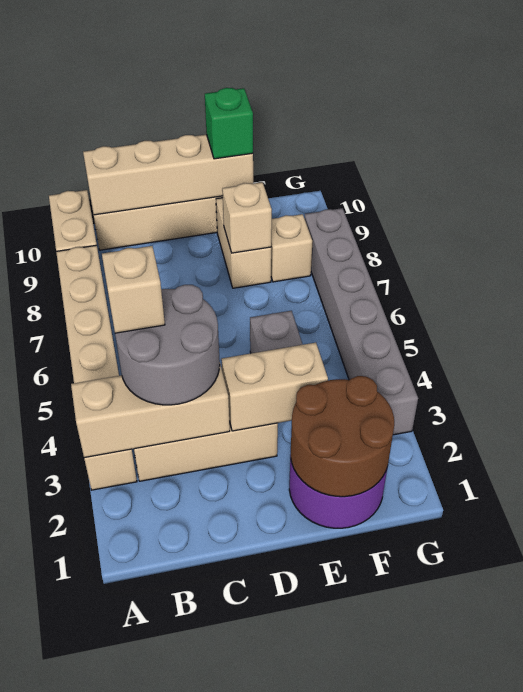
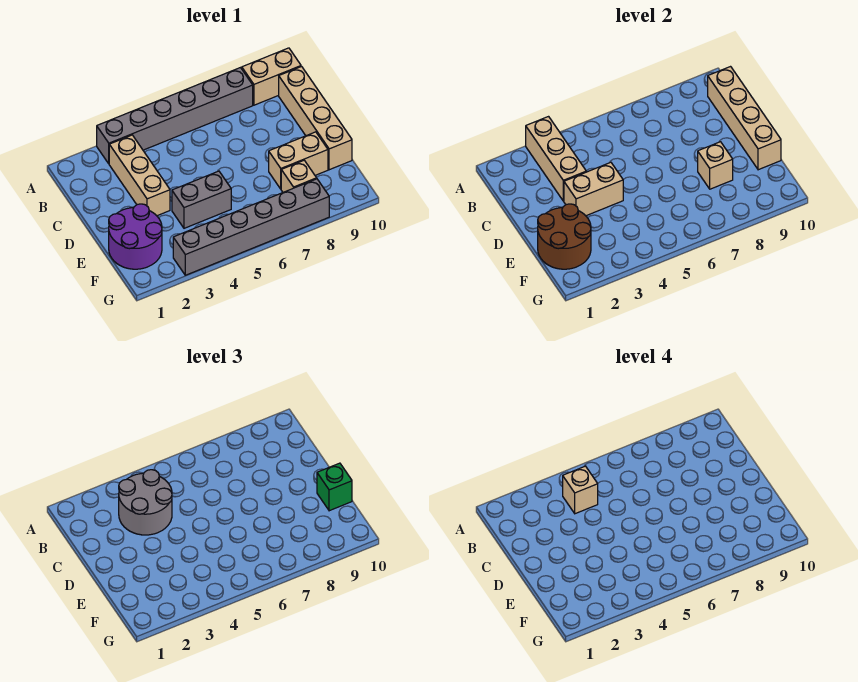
tan 1x6 brick [56,245,137,490] -> grey 1x6 brick [97,68,253,164]
tan 1x2 brick [221,343,328,431] -> tan 1x2 brick turned to [564,162,623,216]

